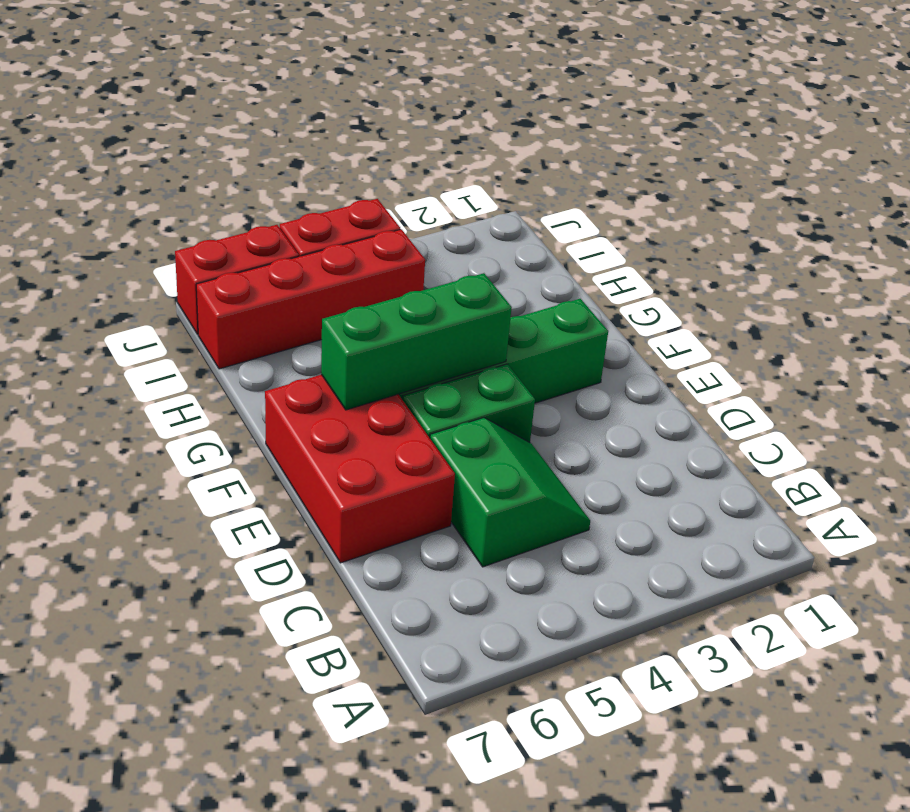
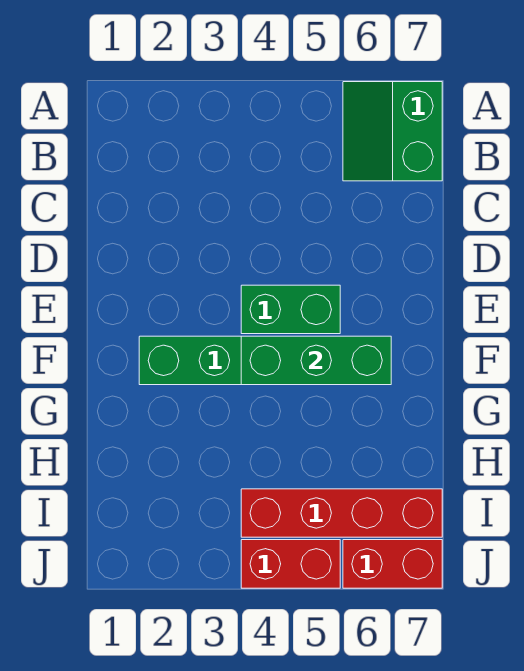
green 2x2 slope [430,418,590,567] -> green 2x2 slope moved to [343,82,442,181]
red 2x3 brick [265,375,455,563] -> none

